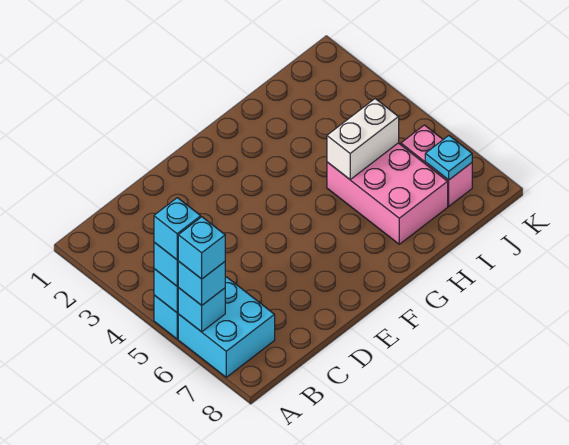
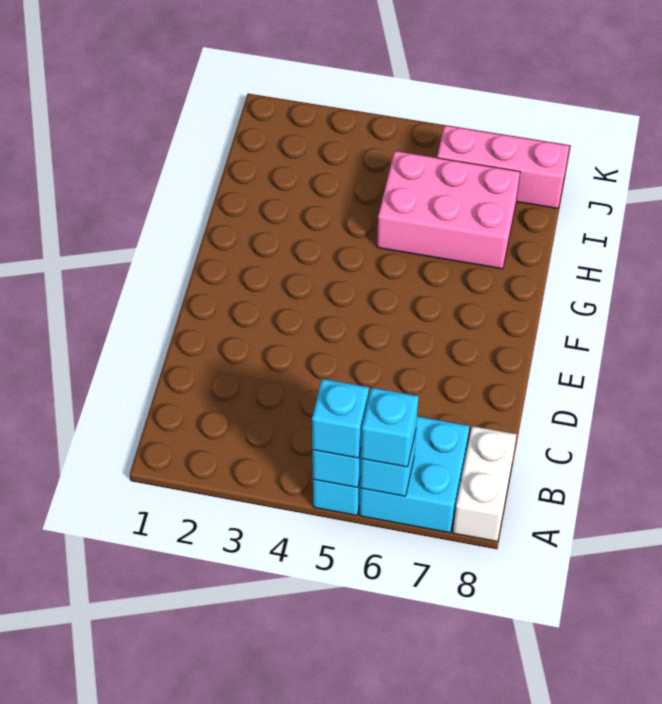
cyan 1x1 brick [154,198,201,260] -> none
cyan 1x1 brick [178,217,225,279] -> none
white 1x2 brick [327,99,399,179] -> white 1x2 brick moved to [453,426,517,541]
pink 1x2 brick [401,125,472,206] -> pink 1x3 brick [437,126,569,209]
cyan 1x1 plate [425,136,472,180] -> none

